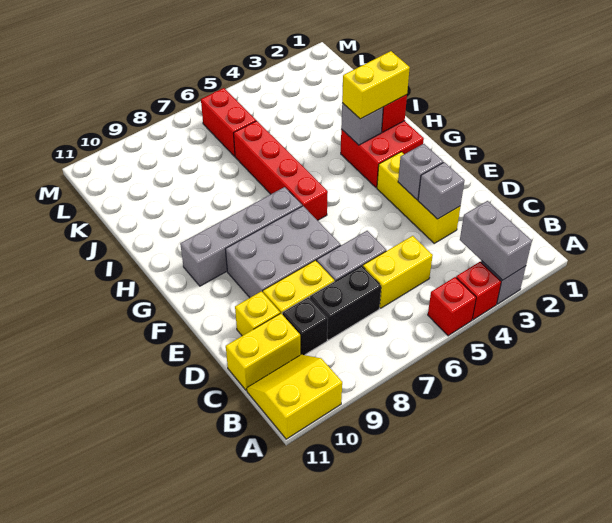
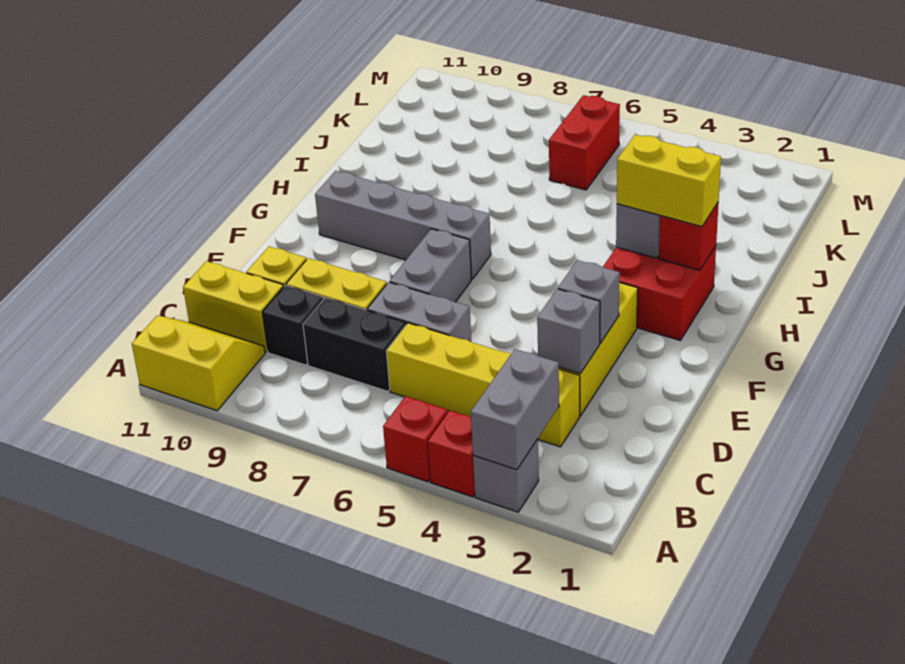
yellow 1x2 brick [363,236,433,308] -> yellow 1x4 brick [386,323,580,447]
grey 2x3 brick [226,206,341,298] -> grey 1x2 brick [390,229,471,302]
red 1x4 brick [234,121,328,220] -> none

